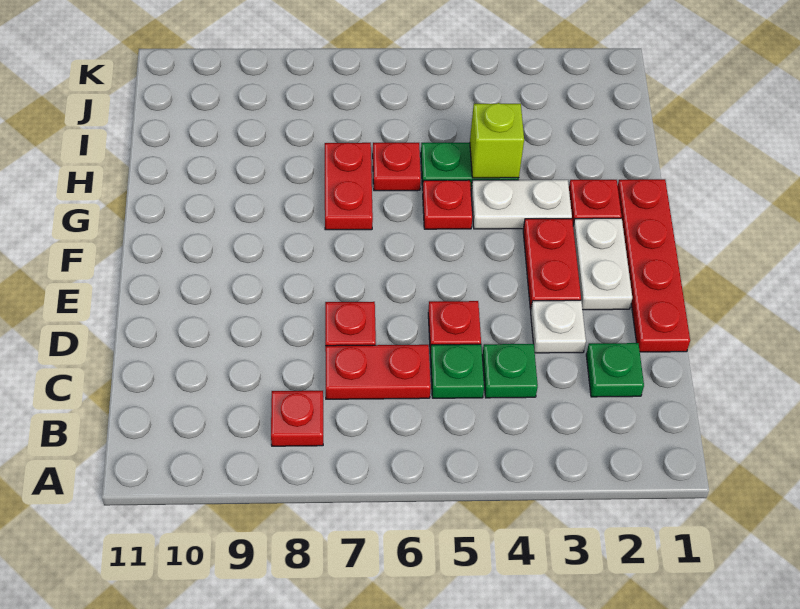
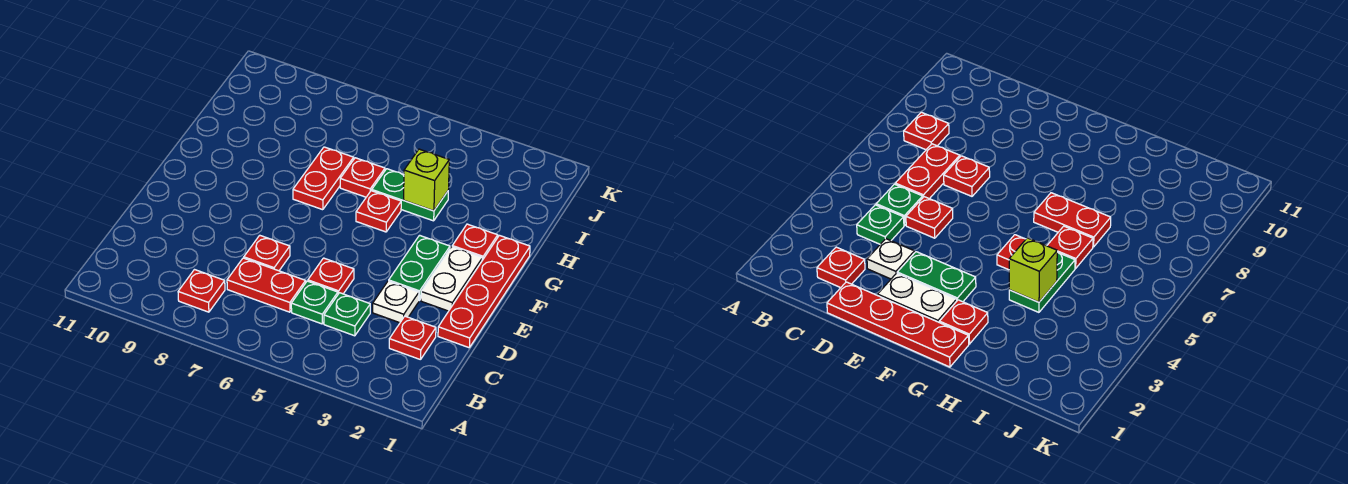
green 1x1 plate [586,343,644,397] -> red 1x1 plate [389,316,436,360]
red 1x2 plate [523,219,581,310] -> green 1x2 plate [389,235,450,300]
white 1x2 plate [471,180,572,229] -> none

